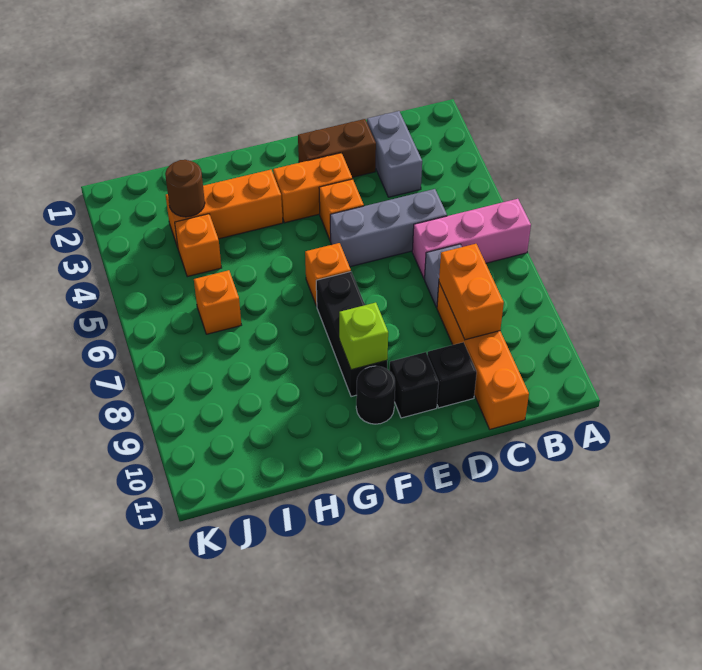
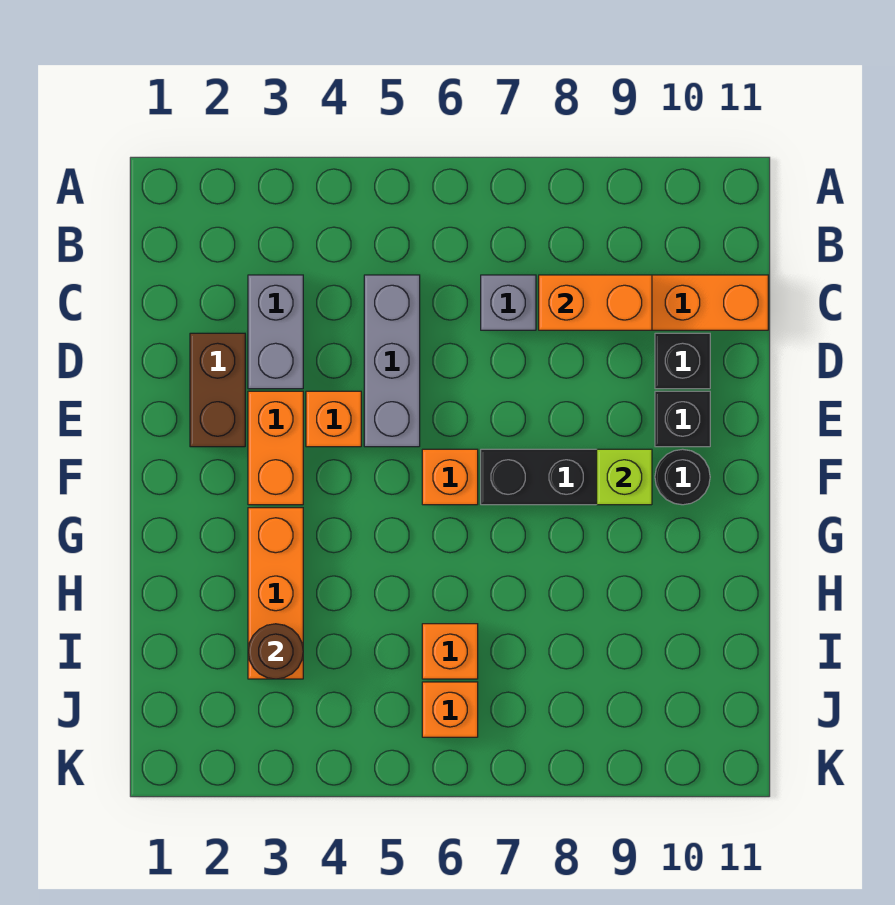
pink 1x3 brick [412,199,531,279] -> none
grey 1x2 brick [367,111,422,197] -> grey 1x2 brick turned to [248,275,303,389]
orange 1x1 brick [175,214,222,277] -> orange 1x1 brick moved to [422,682,478,737]

